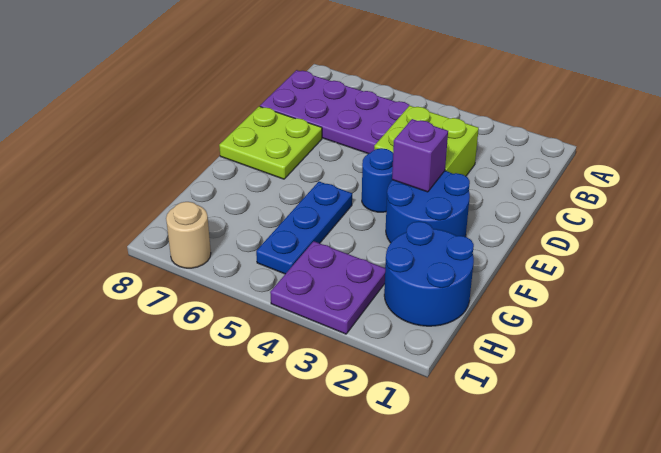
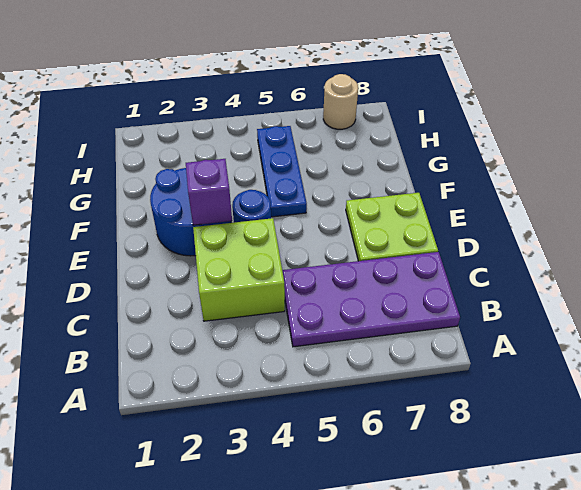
blue 2x2 round brick [384,221,474,326] -> none
purple 2x2 plate [270,241,385,334] -> none

